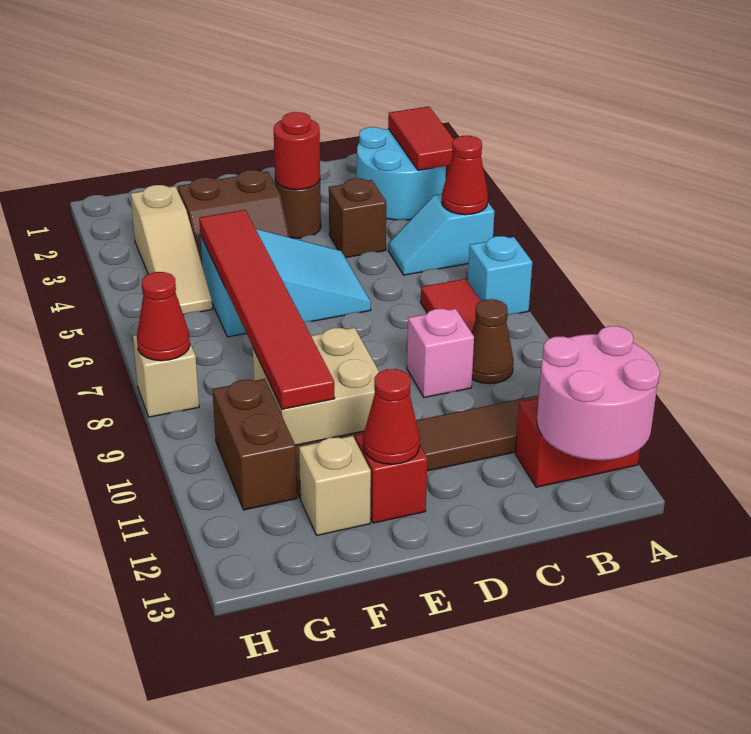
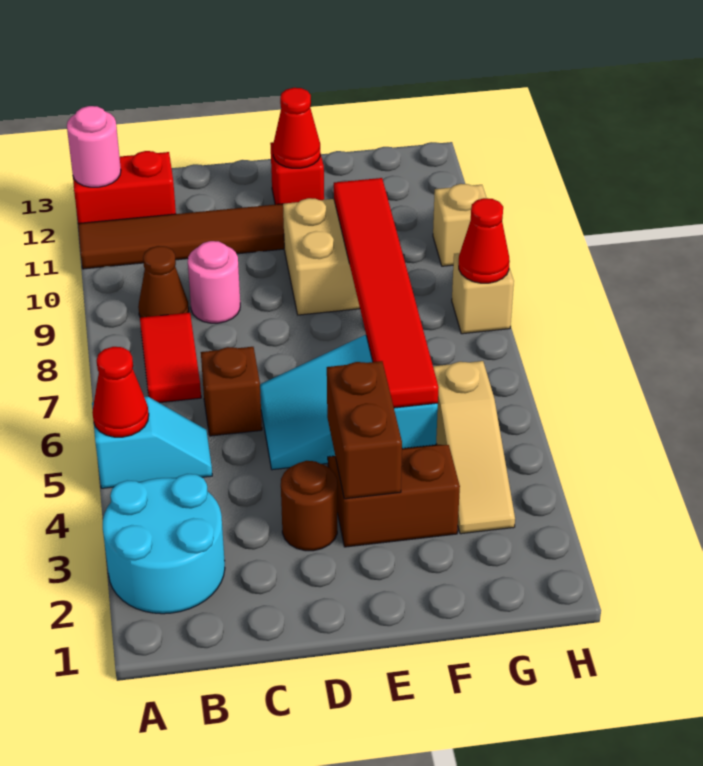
red 1x2 tile [388,107,454,170] -> none
cyan 1x1 brick [468,236,532,315] -> none
pink 2x2 round brick [537,326,660,460] -> pink 1x1 round brick [67,106,121,187]
brown 1x1 brick [329,178,386,258] -> brown 1x1 brick moved to [201,347,262,436]
pink 1x1 brick [407,309,474,398] -> pink 1x1 round brick [188,241,240,323]
red 1x1 round brick [274,112,320,190] -> none
tan 1x1 brick [299,436,371,535] -> tan 1x1 brick moved to [433,184,486,266]
tan 1x3 slope [131,185,212,315] -> tan 1x3 slope turned to [433,361,515,534]
brown 1x2 brick [212,379,297,510] -> brown 1x2 brick moved to [327,361,402,499]

